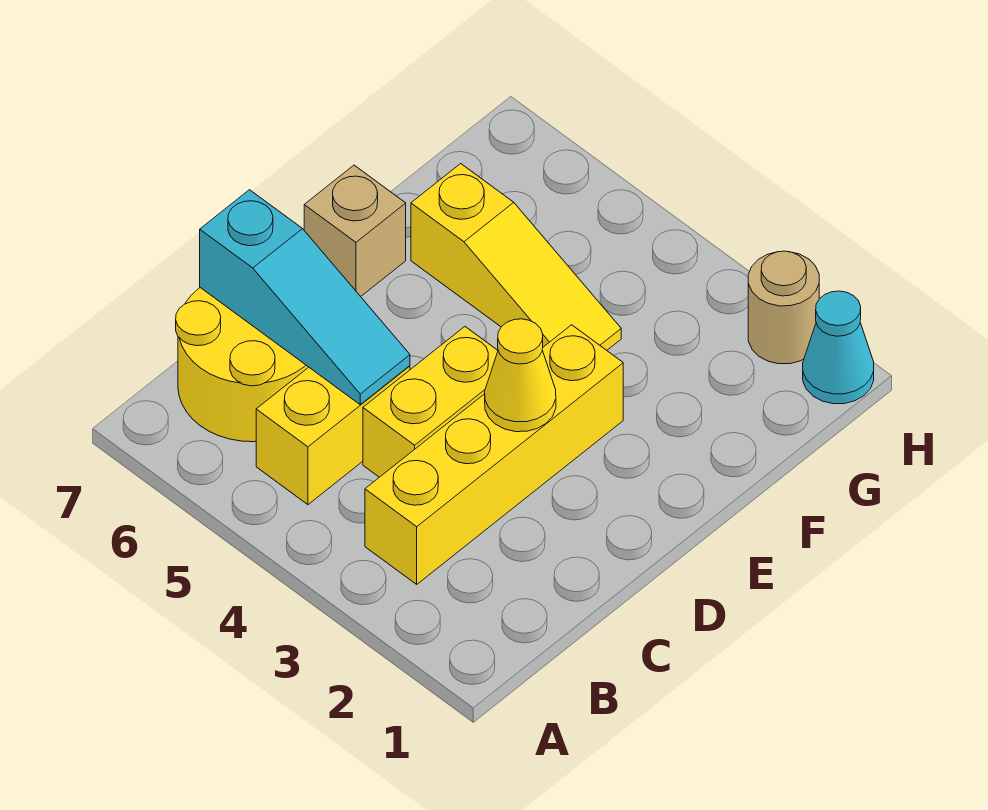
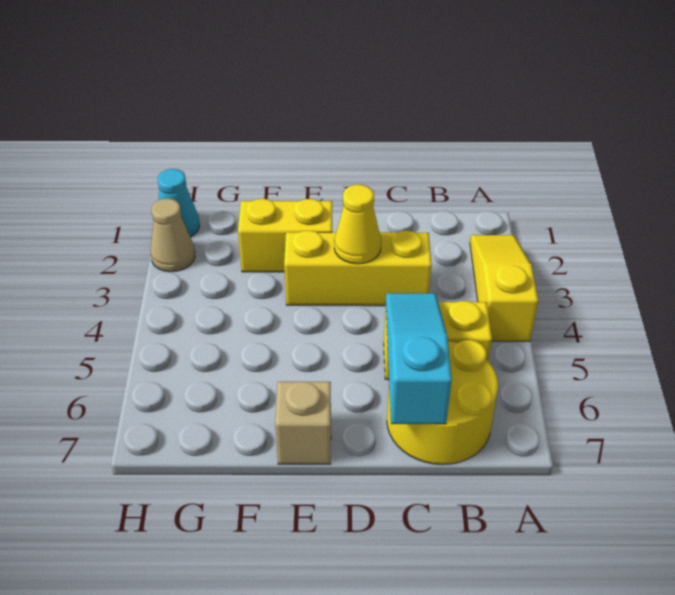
yellow 1x4 brick [365,325,623,584] -> yellow 1x3 brick [284,231,432,306]
yellow 1x2 brick [363,327,498,477] -> yellow 1x2 brick moved to [238,199,332,272]
yellow 1x3 slope [411,164,621,350] -> yellow 1x3 slope moved to [470,235,538,341]
tan 1x1 round brick [748,251,819,364] -> tan 1x1 cone [151,199,195,272]

